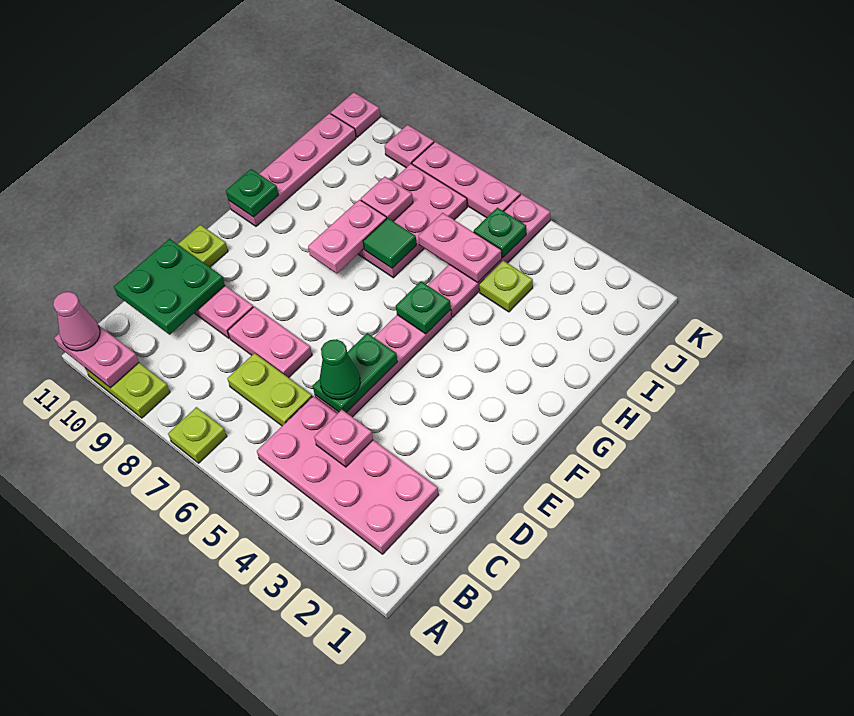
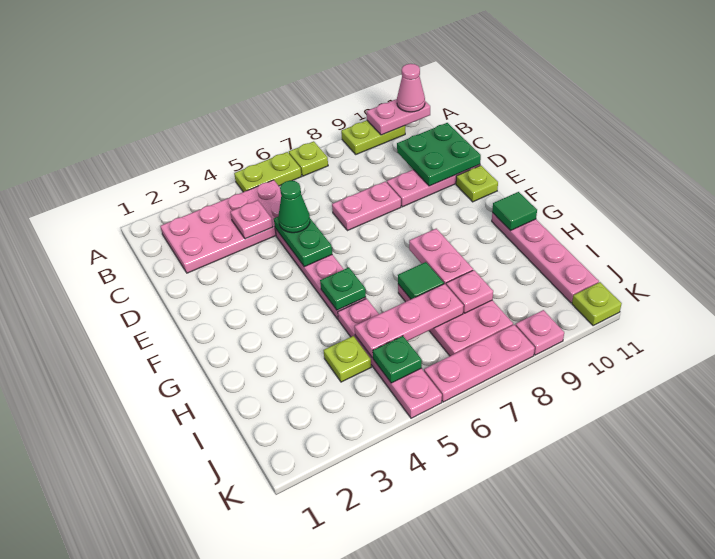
lime 1x2 plate [227,353,312,426] -> lime 1x2 plate moved to [234,152,302,192]
green 1x1 plate [226,169,279,217] -> green 1x1 tile [492,192,537,231]
pink 1x2 plate [418,213,502,282] -> pink 1x3 plate [354,284,464,358]
pink 1x1 plate [331,92,380,137] -> lime 1x1 plate [572,282,622,326]

